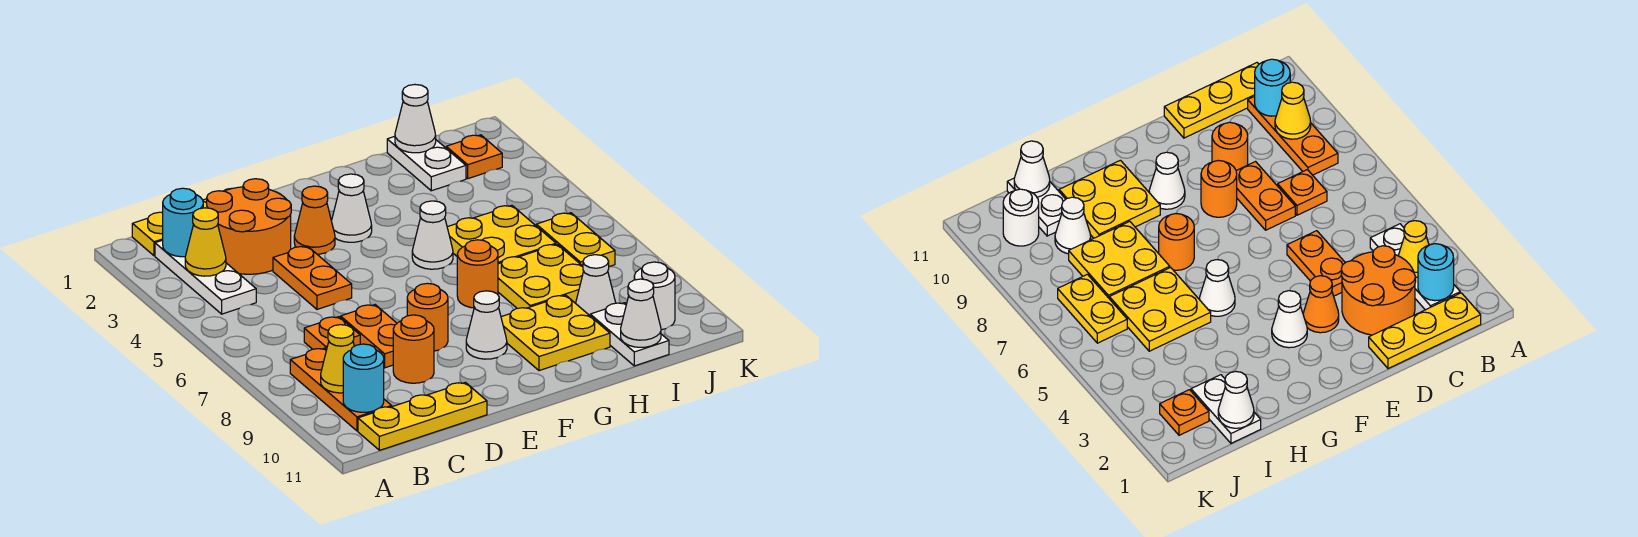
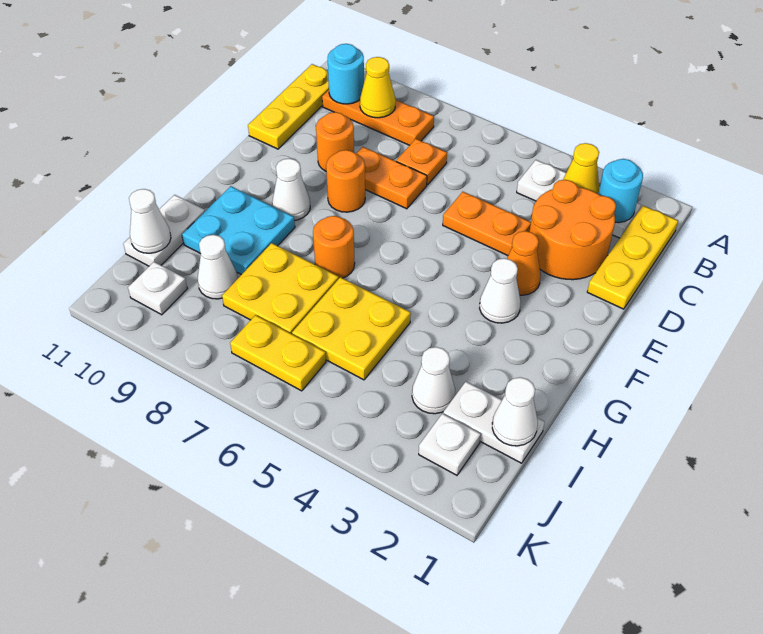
white 1x1 cone [412,201,453,269] -> white 1x1 cone moved to [412,347,455,414]
yellow 2x2 plate [501,295,610,371] -> cyan 2x2 plate [182,186,295,275]
white 1x2 plate [590,303,669,366] -> white 1x2 plate turned to [123,195,205,266]
orange 1x1 plate [446,135,502,179] -> white 1x1 plate [419,414,481,475]
white 1x1 round brick [634,262,675,330] -> white 1x1 plate [128,262,187,315]

